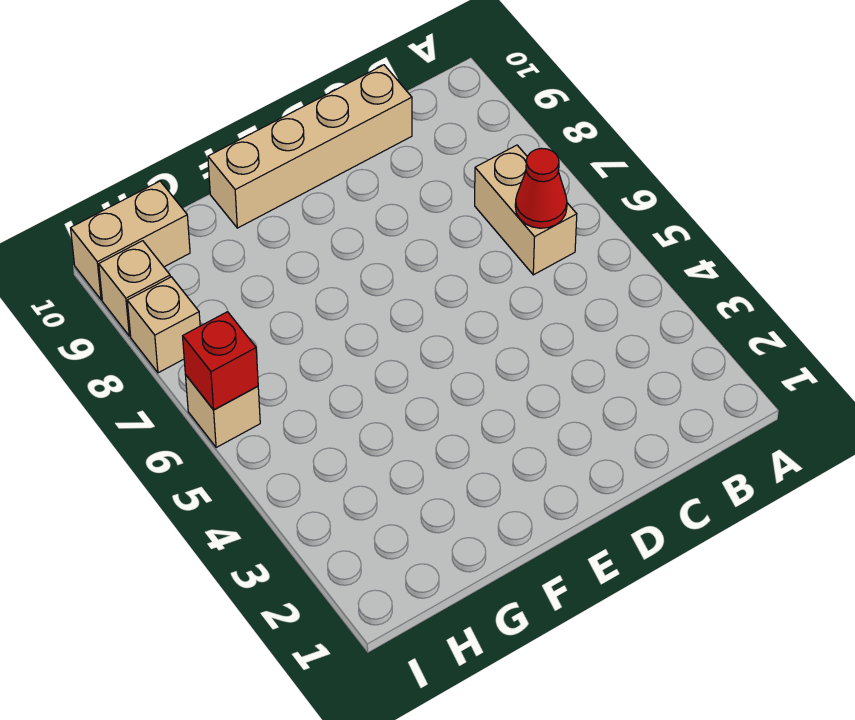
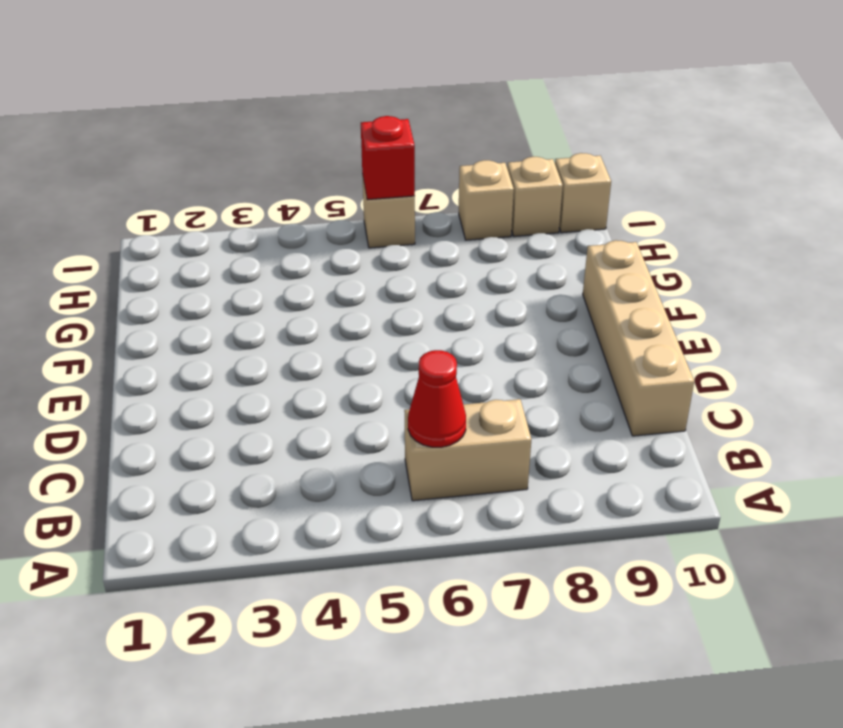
tan 1x2 brick [71,181,190,300] -> tan 1x1 brick [555,153,611,233]

